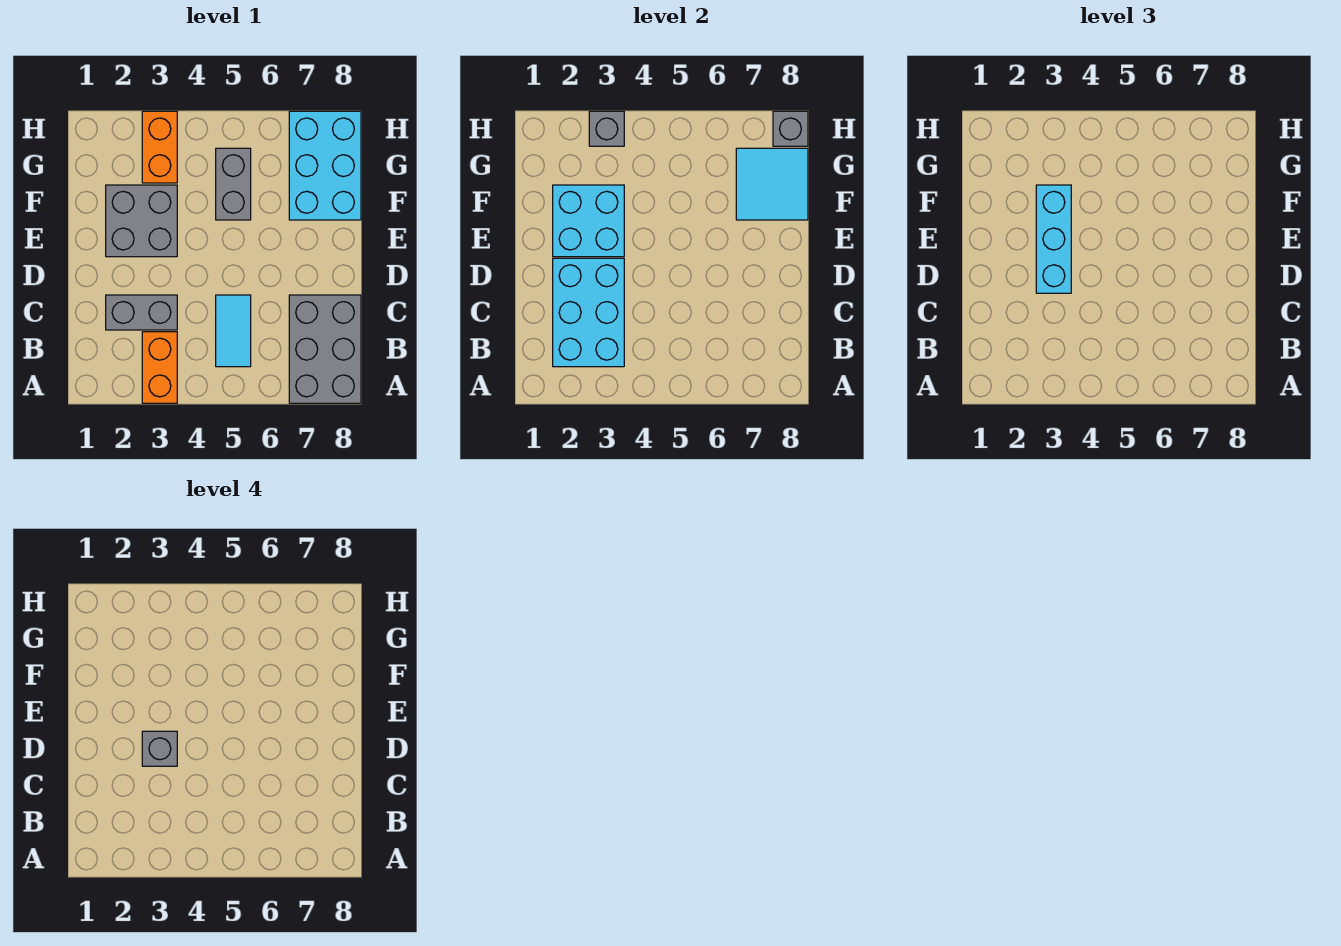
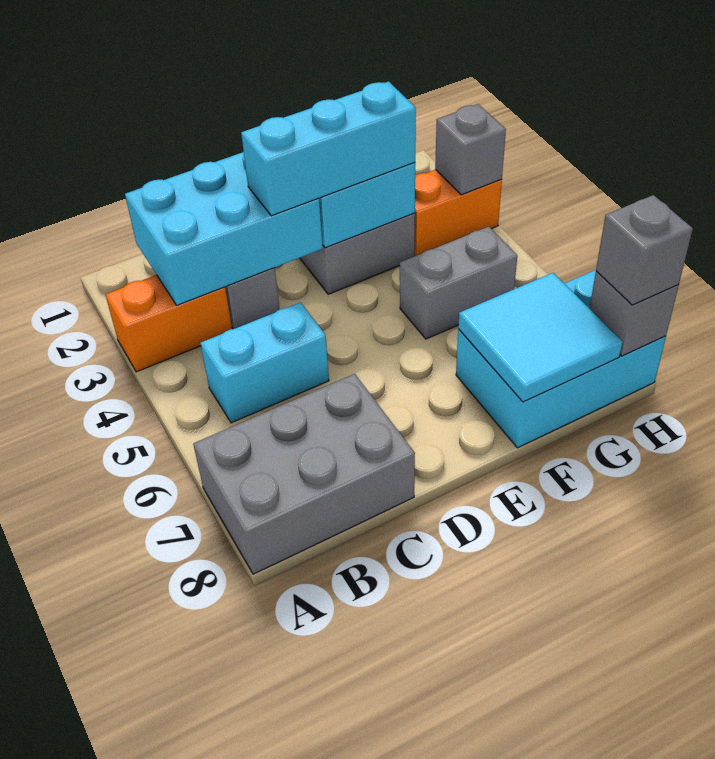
cyan 1x2 tile [216,295,251,367] -> cyan 1x2 brick [200,302,329,423]
grey 1x1 brick [142,731,177,766] -> grey 1x1 brick moved to [596,195,693,305]

